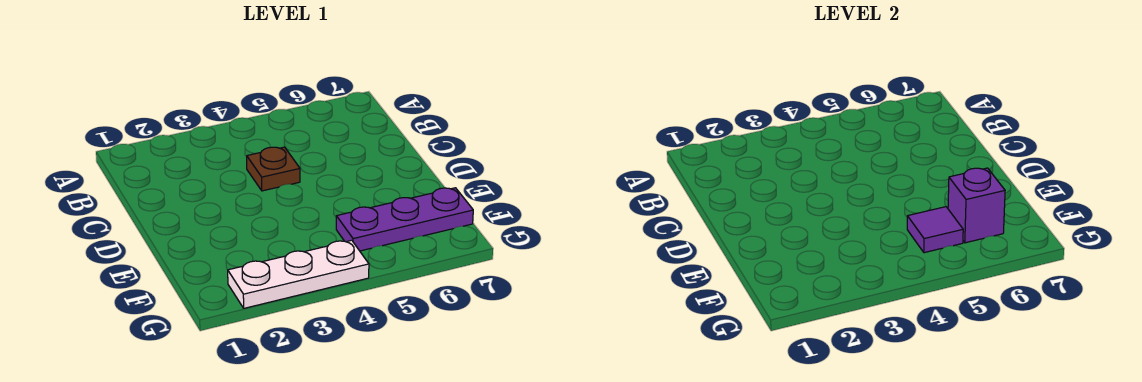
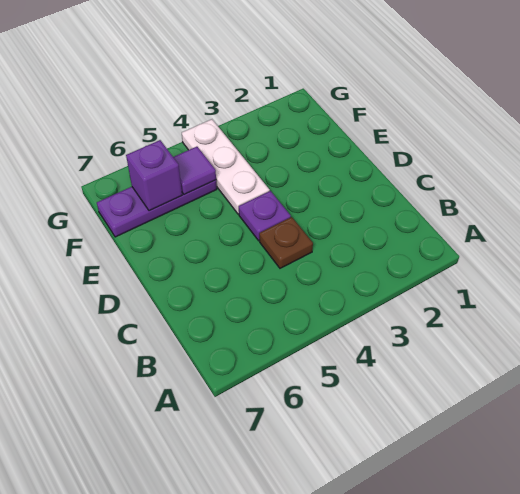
none -> purple 1x1 plate [239,191,291,241]
white 1x3 plate [228,240,369,308] -> white 1x3 plate turned to [182,119,270,214]

